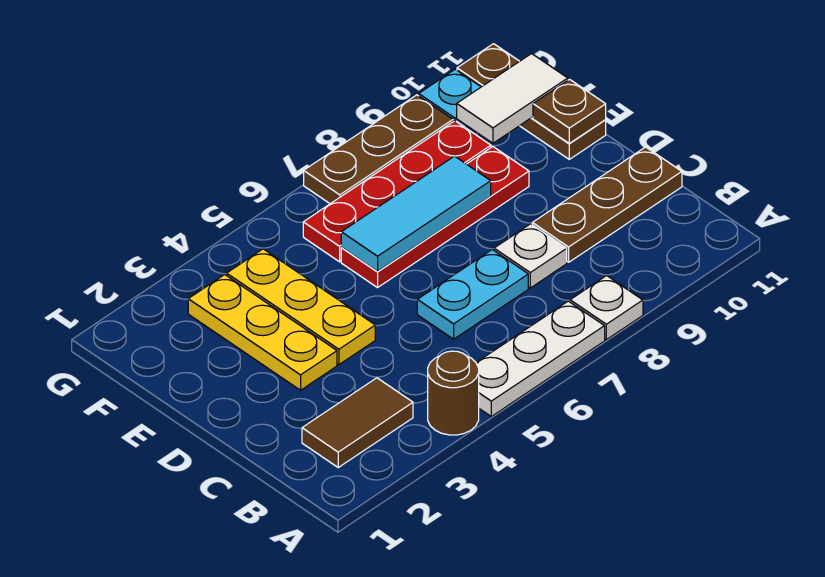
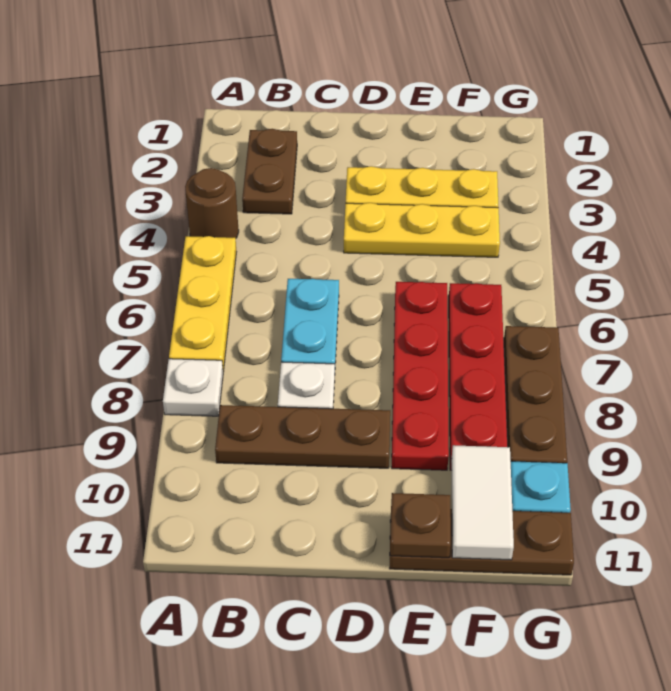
white 1x3 plate [476,301,605,416] -> yellow 1x3 plate [169,236,236,372]
brown 1x2 tile [302,378,413,467] -> brown 1x2 plate [242,129,297,214]
brown 1x3 plate [532,147,682,262] -> brown 1x3 plate turned to [215,405,390,468]
cyan 1x3 tile [341,156,491,272] -> none

